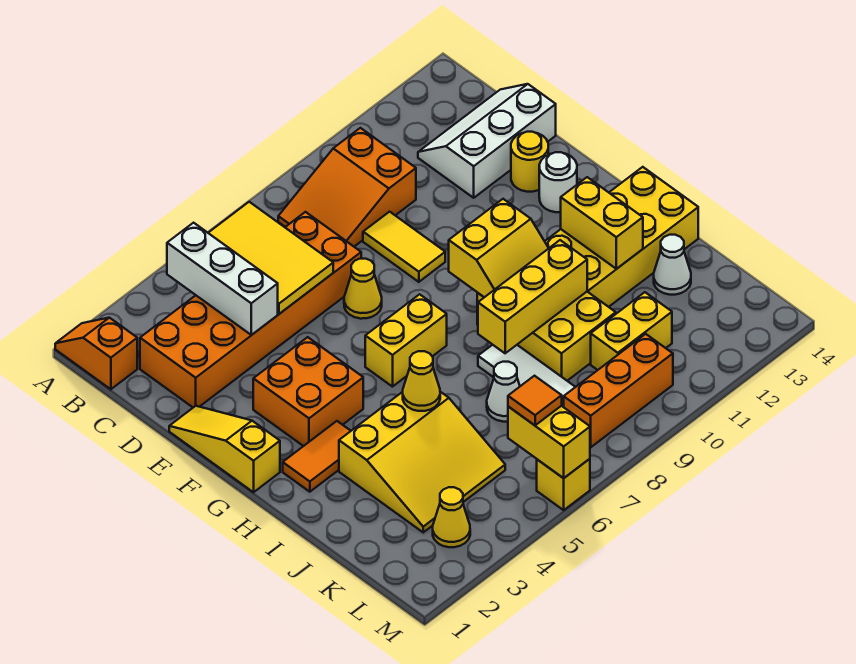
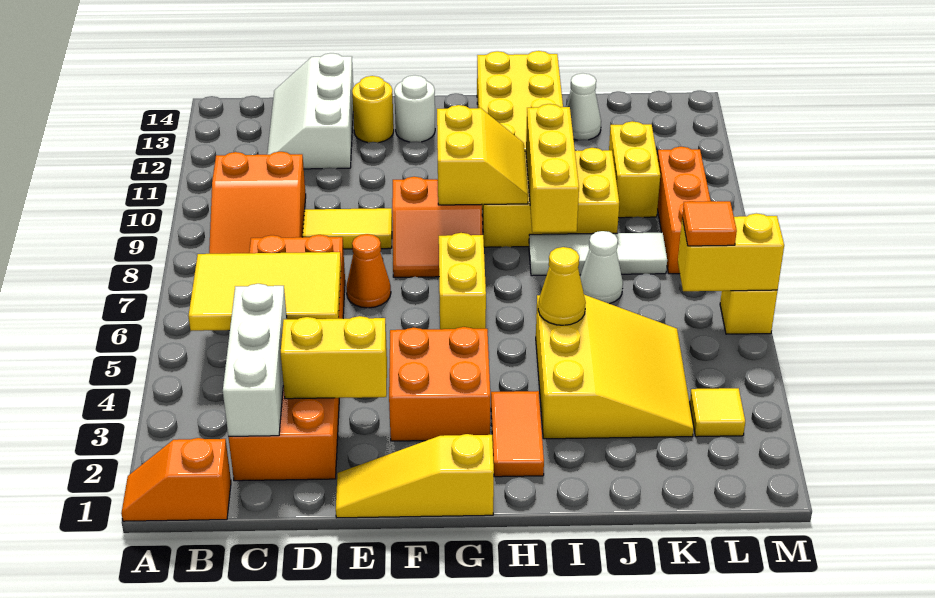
white 1x3 brick [167,223,278,335] -> white 1x3 brick turned to [223,284,287,436]
yellow 1x1 cone [344,259,382,319] -> orange 1x1 cone [346,234,391,308]
none -> orange 2x2 slope [392,177,482,277]
yellow 1x2 brick [561,177,643,269] -> yellow 1x2 brick moved to [281,316,387,399]
yellow 1x1 cone [433,487,470,547] -> yellow 1x1 tile [690,388,745,437]

